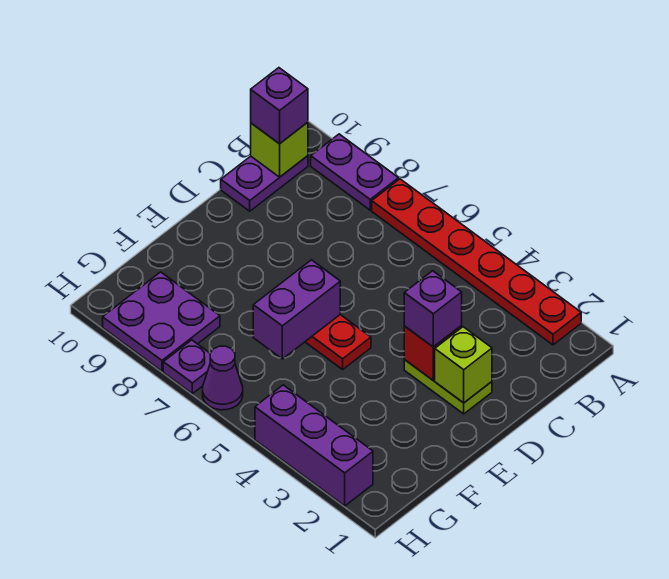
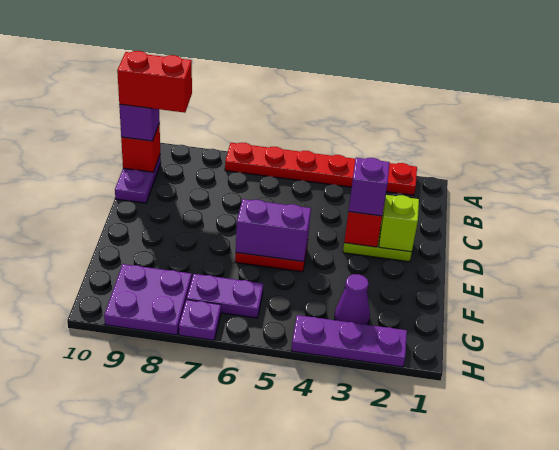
purple 1x2 plate [311,134,399,210] -> purple 1x2 plate moved to [187,274,263,318]
none -> red 1x2 brick [117,51,192,113]
lime 1x1 brick [251,122,308,177] -> red 1x1 brick [121,123,160,172]
purple 1x2 brick [253,260,340,359] -> purple 1x2 brick turned to [236,199,311,262]
purple 1x3 brick [255,385,373,506] -> purple 1x3 plate [291,315,407,367]
purple 1x1 cone [203,346,243,410] -> purple 1x1 cone moved to [335,274,370,325]

